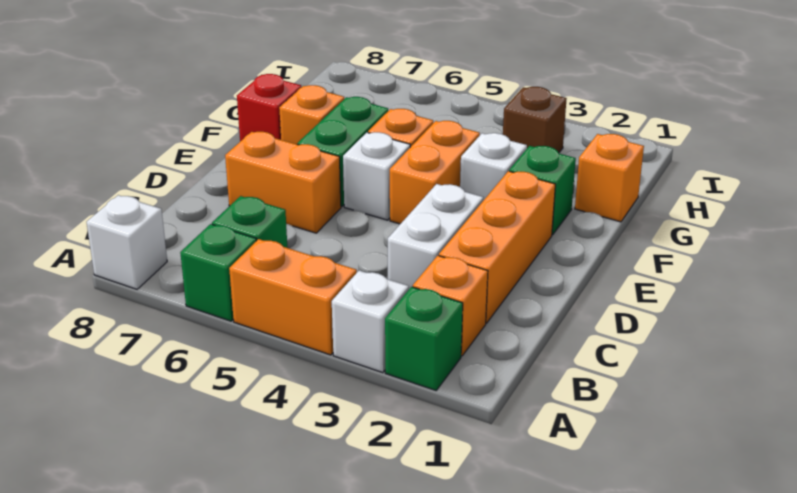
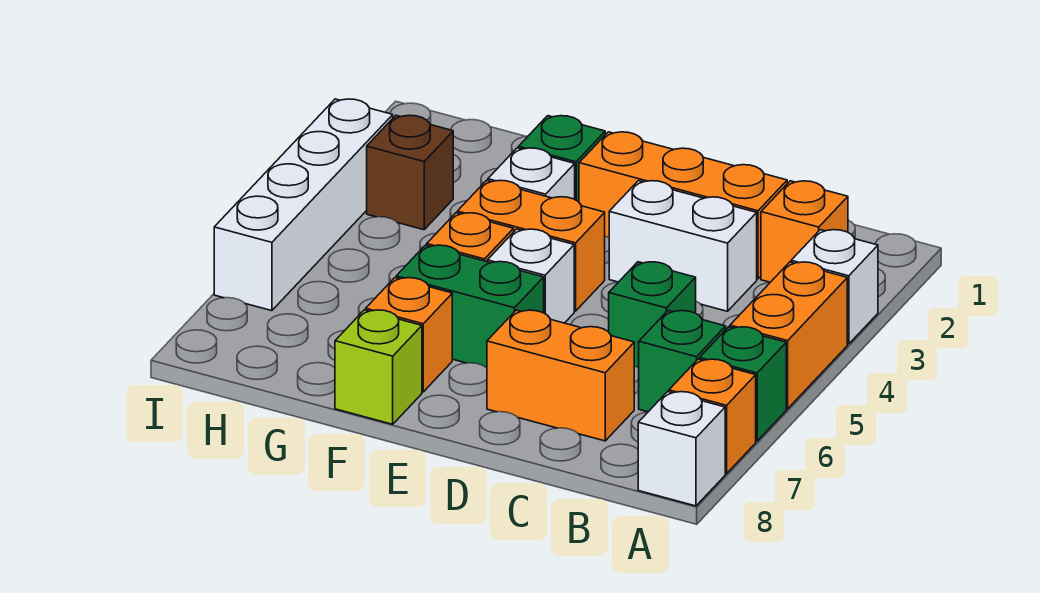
green 1x1 brick [385,287,463,390] -> green 1x1 brick moved to [609,262,696,368]
orange 1x2 brick [225,132,341,233] -> orange 1x2 brick turned to [487,310,634,441]
red 1x1 brick [237,74,302,141] -> lime 1x1 brick [335,310,422,424]
orange 1x1 brick [575,134,644,222] -> orange 1x1 brick moved to [669,359,756,474]
none -> white 1x4 brick [214,99,393,311]

